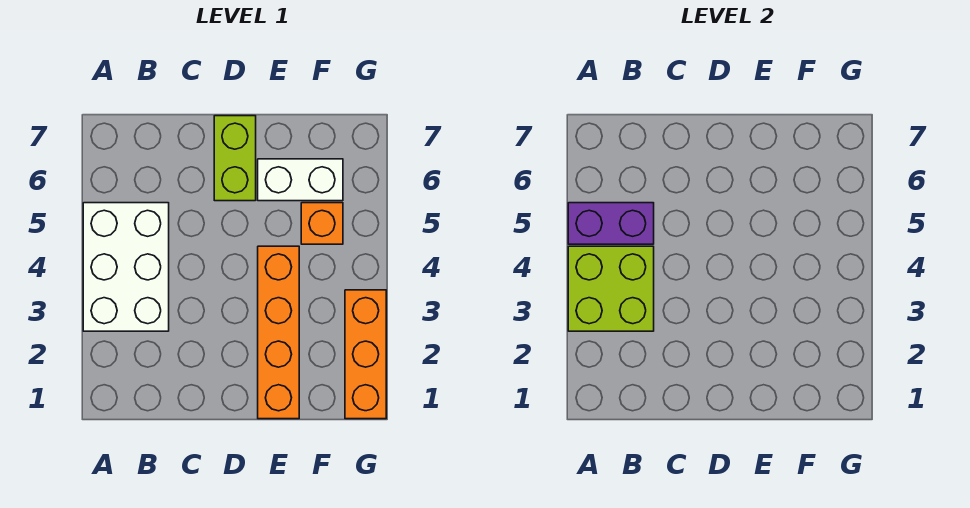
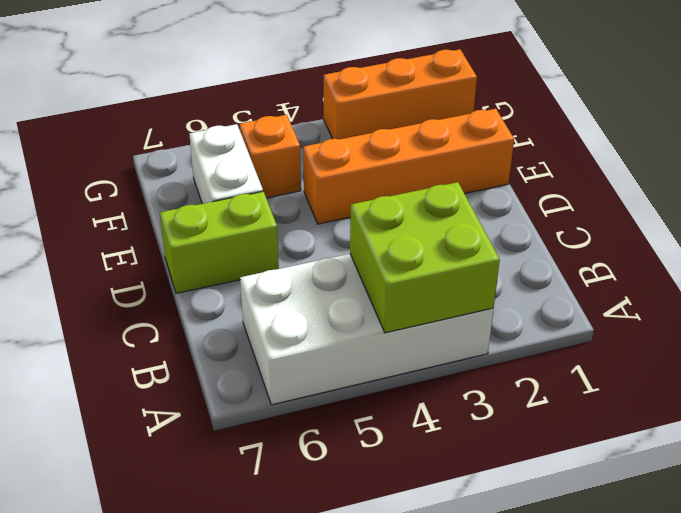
white 2x3 brick [83,203,169,331] -> white 2x4 brick [240,254,493,405]
purple 1x2 brick [568,203,654,244] -> none

